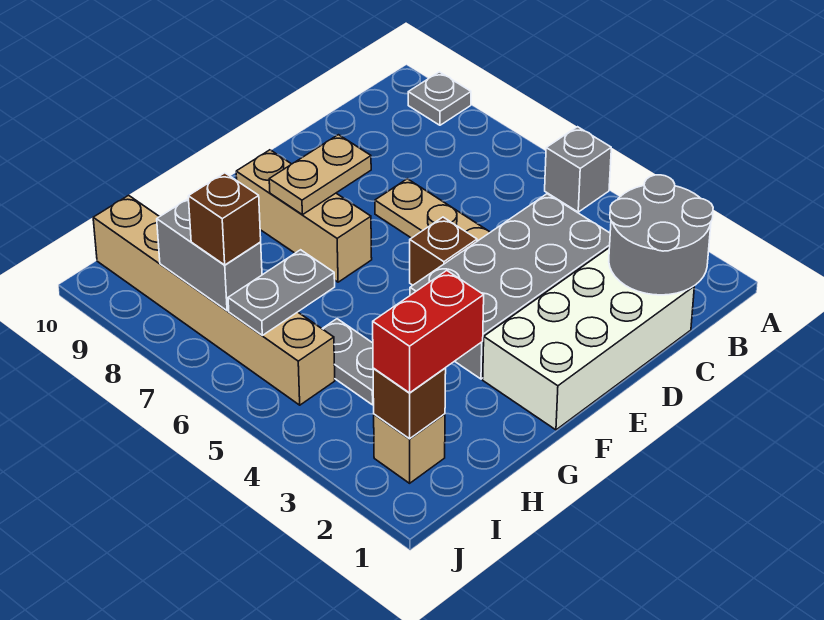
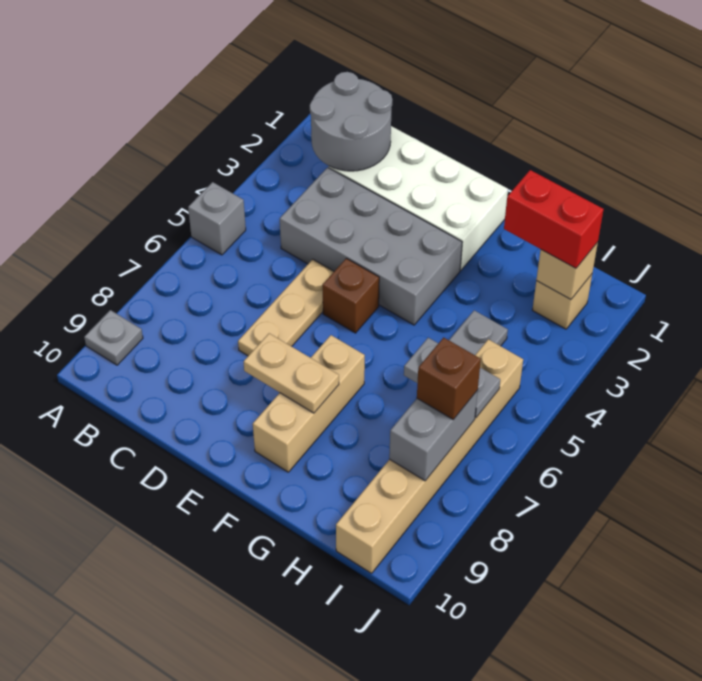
brown 1x1 brick [373,368,446,439] -> tan 1x1 brick [536,242,598,299]

